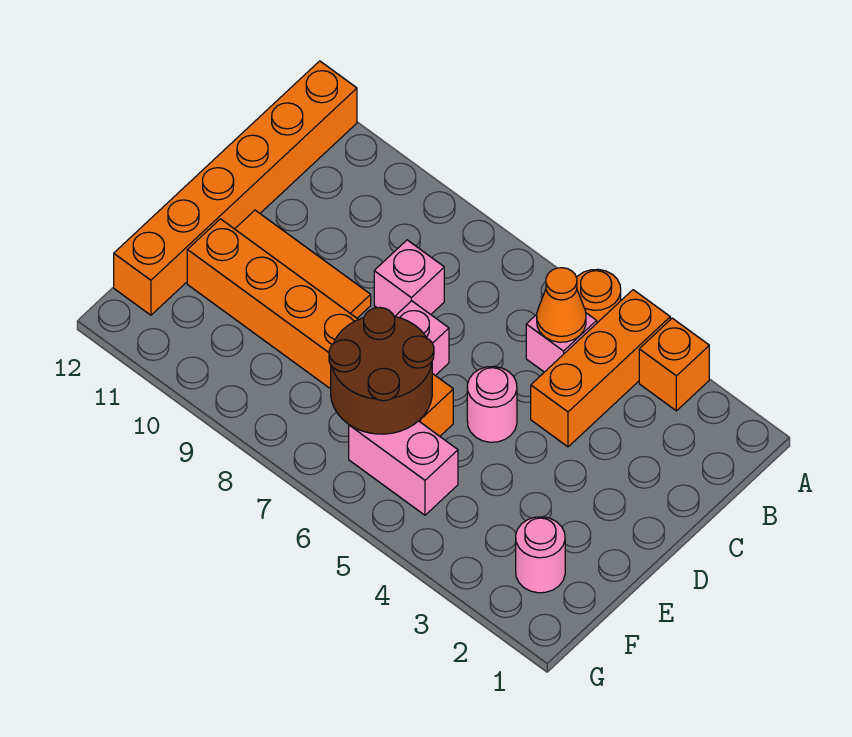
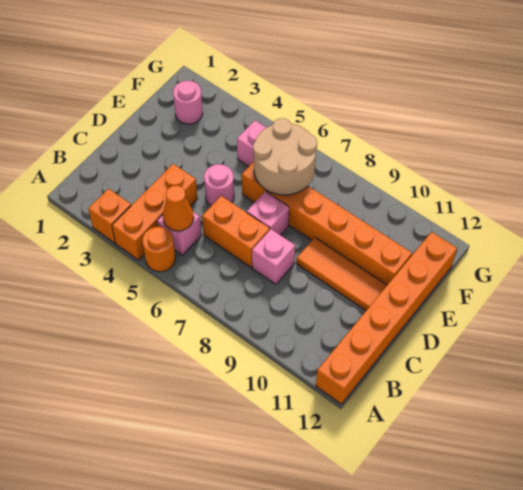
none -> orange 1x2 brick [202,196,270,267]
brown 2x2 round brick [329,307,434,434] -> tan 2x2 round brick [253,118,317,195]

